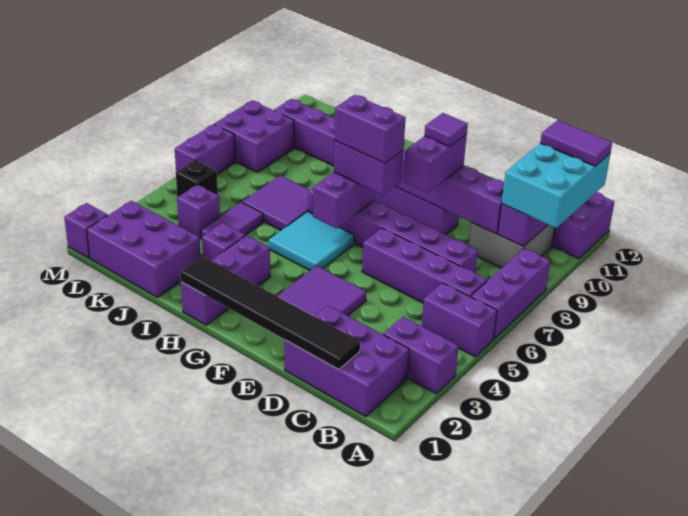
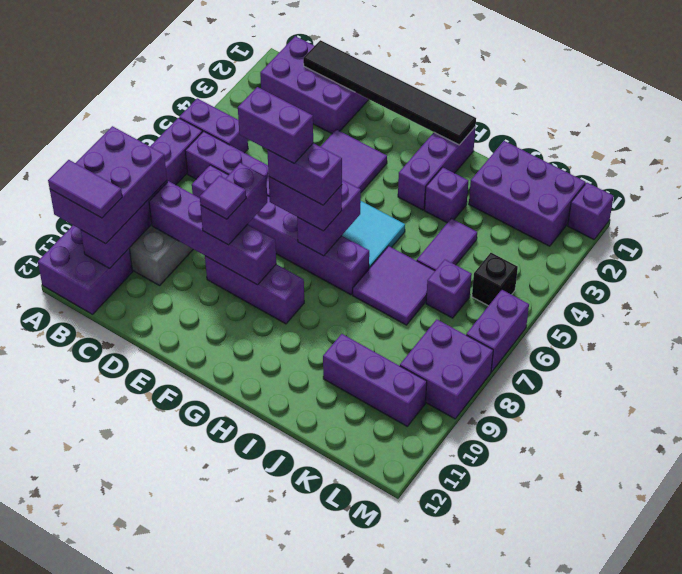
purple 1x2 brick [383,317,459,394] -> purple 1x2 brick moved to [238,87,313,163]
cyan 2x3 brick [502,143,610,228] -> purple 2x3 brick [50,126,167,244]
purple 1x1 brick [177,185,220,238] -> purple 1x1 brick moved to [426,260,472,318]

